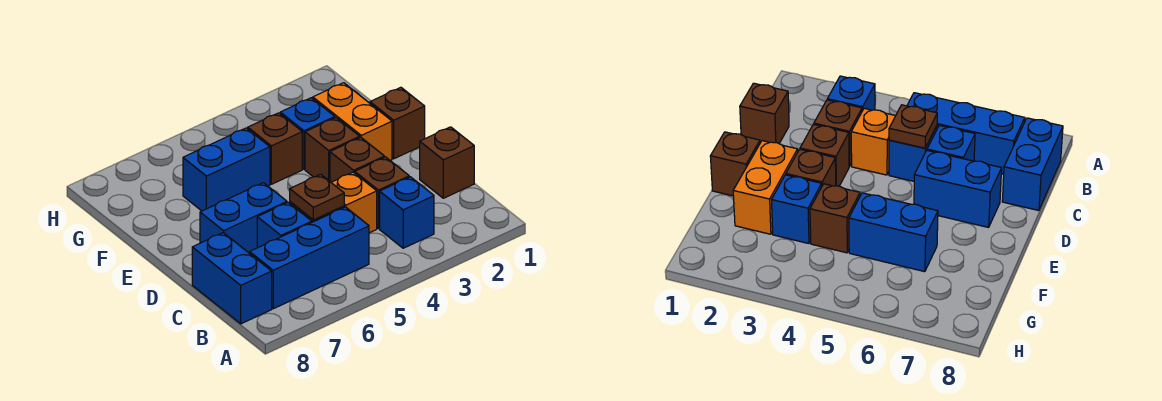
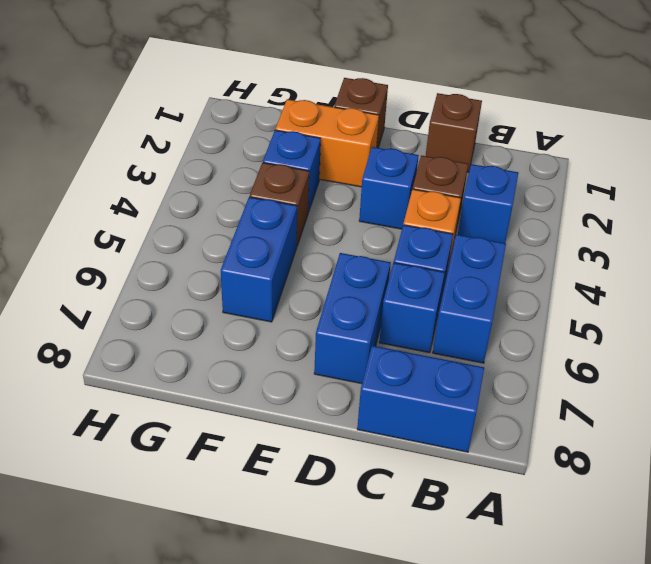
blue 1x3 brick [250,207,369,309] -> blue 1x2 brick [433,235,506,363]
brown 1x1 plate [290,174,344,220] -> none
brown 1x1 brick [330,137,384,182] -> blue 1x1 brick [359,147,419,229]
brown 1x1 brick [305,118,360,181] -> none

